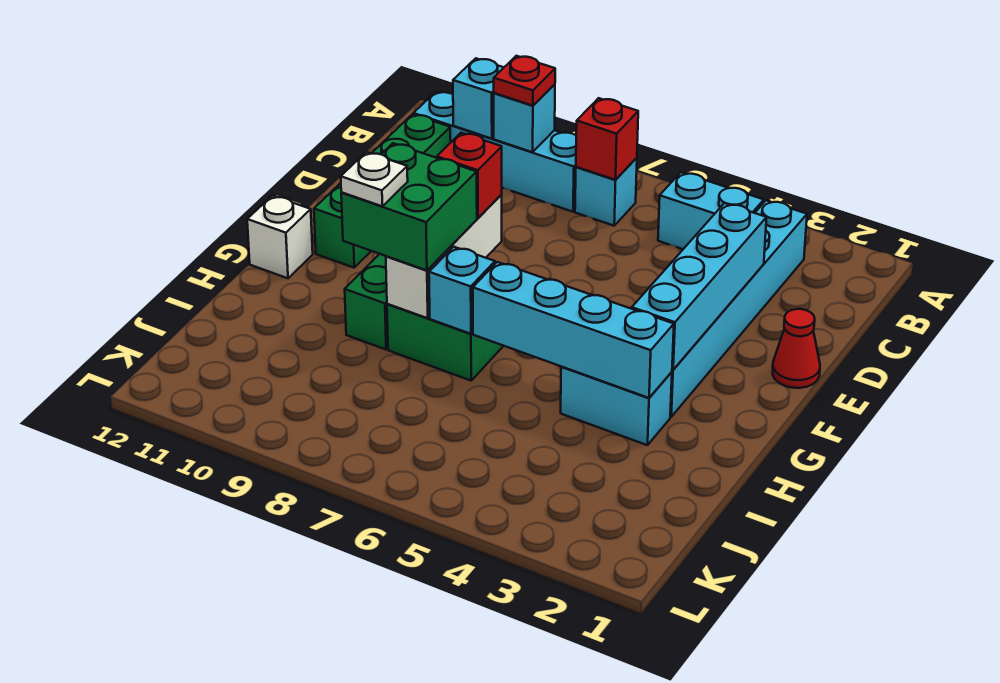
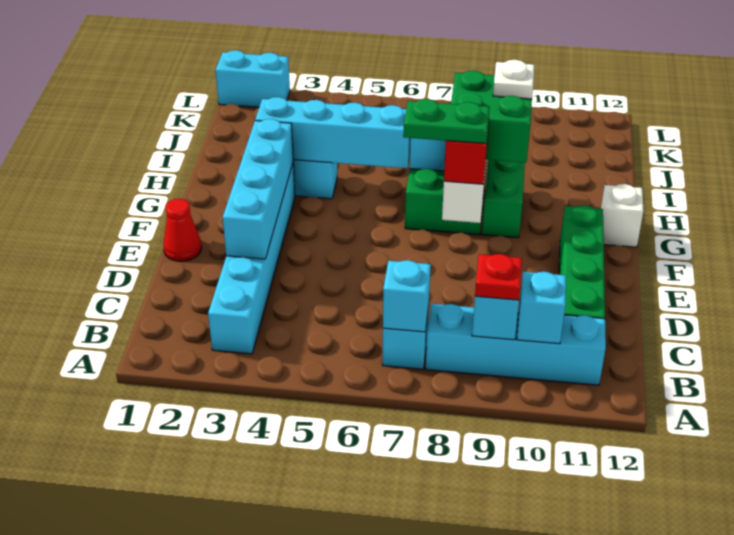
cyan 1x2 brick [658,172,764,249] -> cyan 1x2 brick moved to [216,50,290,107]
red 1x1 brick [576,98,638,180] -> cyan 1x1 brick [383,260,431,332]
none -> green 1x2 plate [403,99,490,143]

